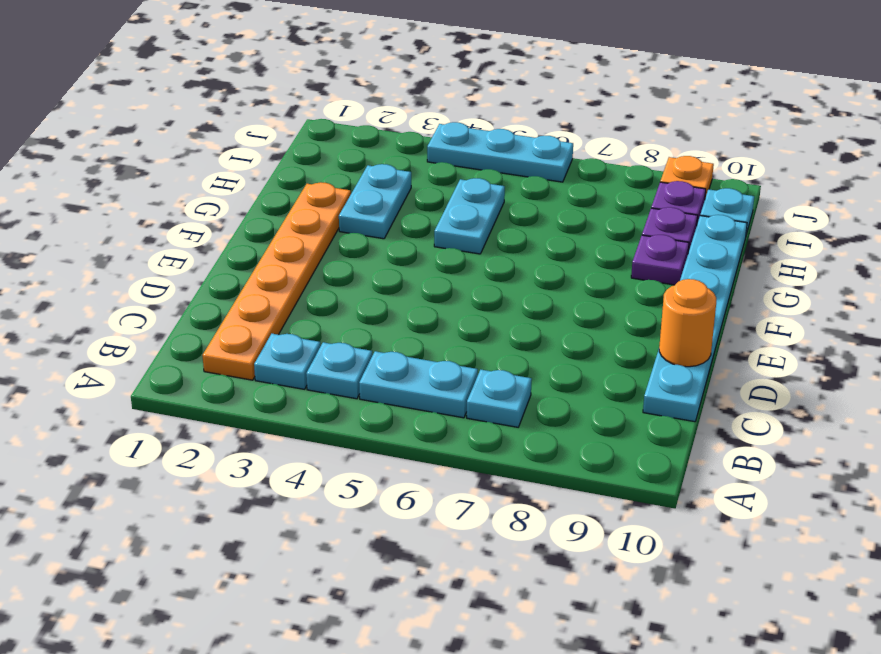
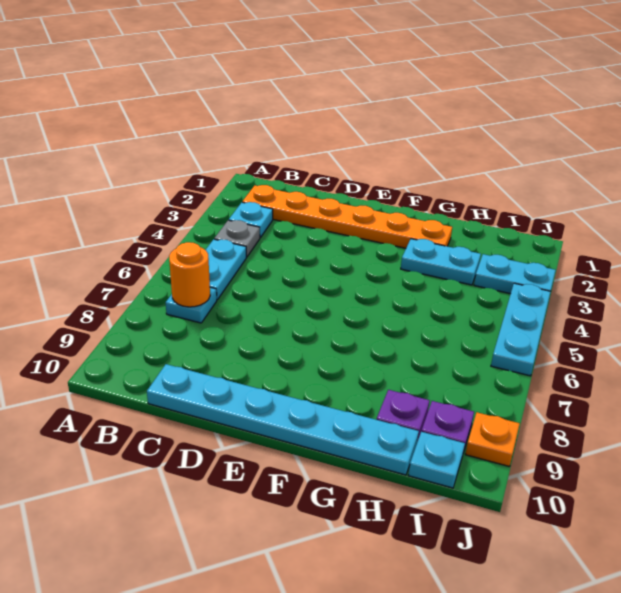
cyan 1x1 plate [306,342,372,399] -> grey 1x1 plate [214,220,260,257]
orange 1x1 round brick [659,279,716,367] -> orange 1x1 round brick moved to [169,242,210,307]
cyan 1x2 plate [434,178,505,254] -> cyan 1x2 plate moved to [474,254,556,294]
purple 1x1 plate [631,235,689,285] -> none

